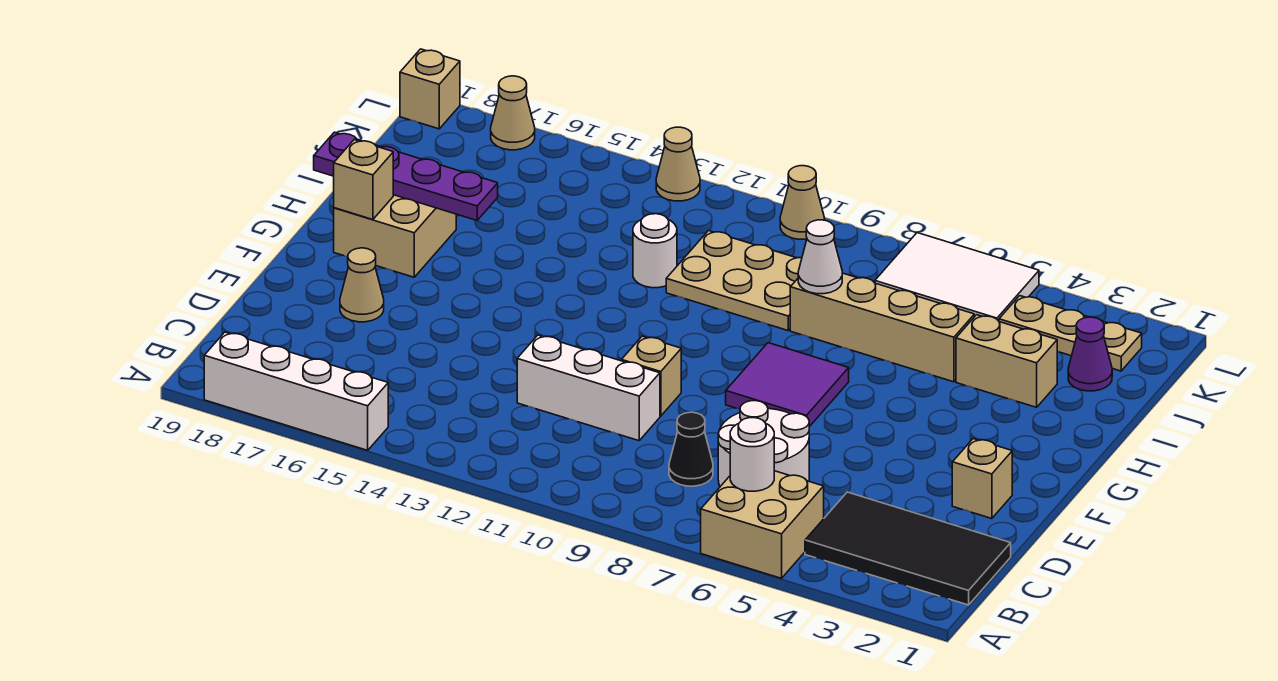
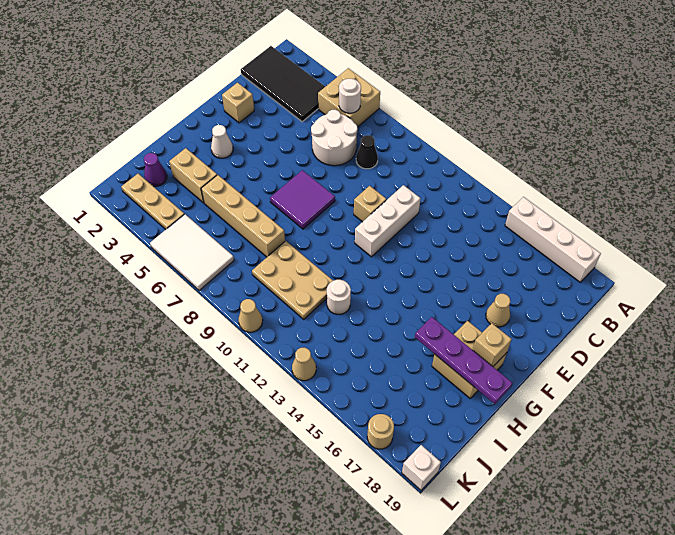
white 1x3 brick [517,335,660,441] -> white 1x3 brick turned to [355,185,420,257]
white 1x1 cone [798,220,842,294] -> white 1x1 cone moved to [211,125,233,158]
tan 1x1 cone [491,76,535,150] -> tan 1x1 round brick [367,414,394,449]
tan 1x1 brick [400,49,460,129] -> white 1x1 brick [402,445,441,490]

